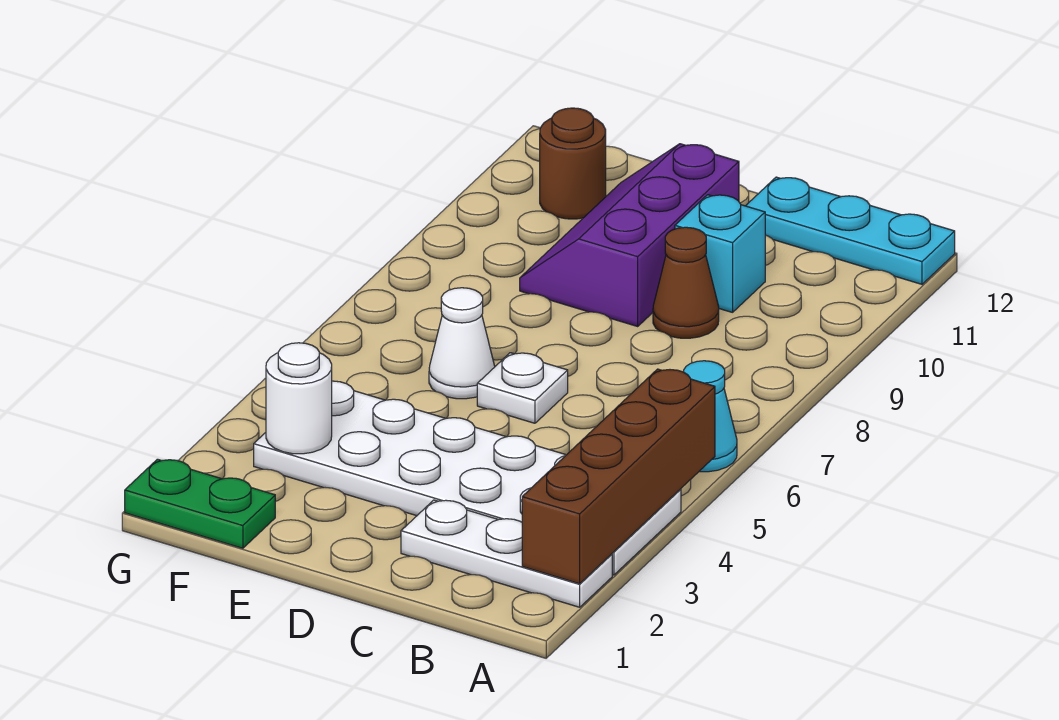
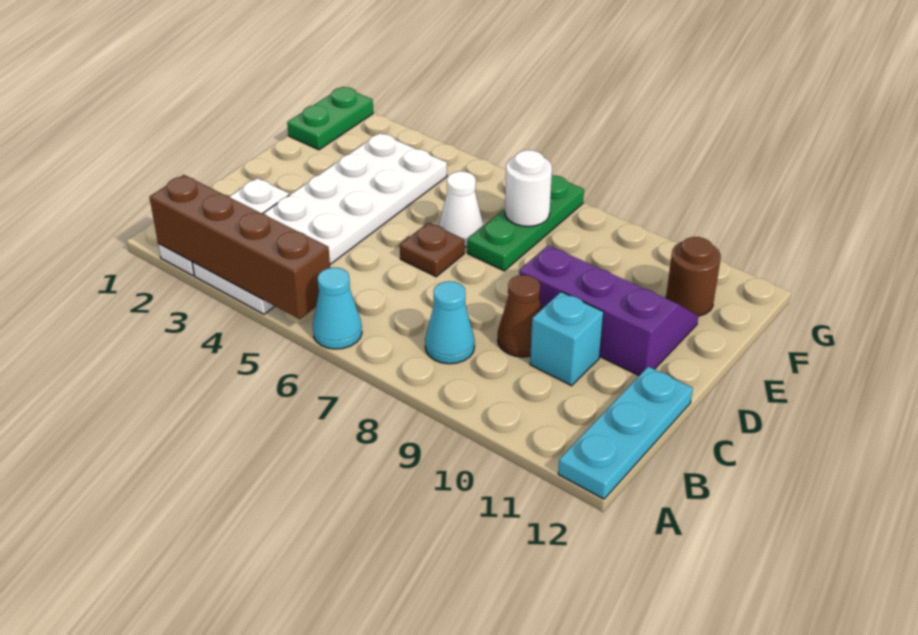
none -> cyan 1x1 cone [425,281,475,364]
white 1x1 plate [477,353,568,423] -> brown 1x1 plate [400,223,464,277]
none -> green 1x3 plate [467,175,584,271]
white 1x1 round brick [266,343,332,454] -> white 1x1 round brick moved to [505,150,552,227]

